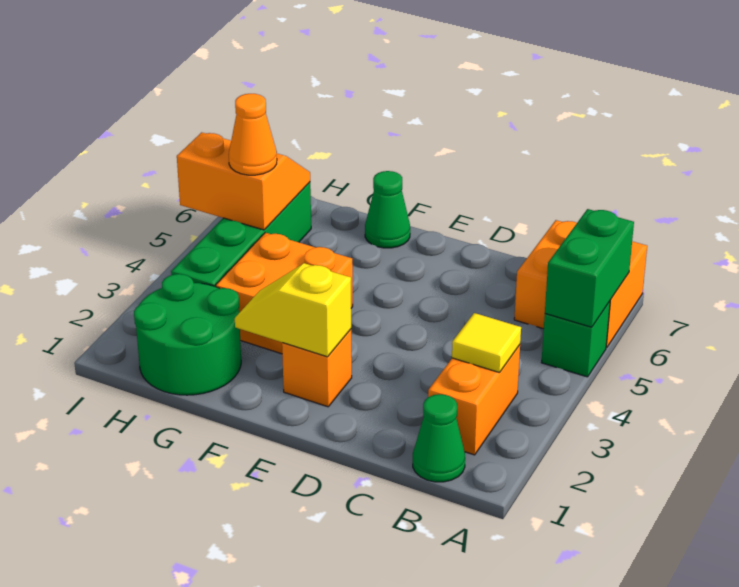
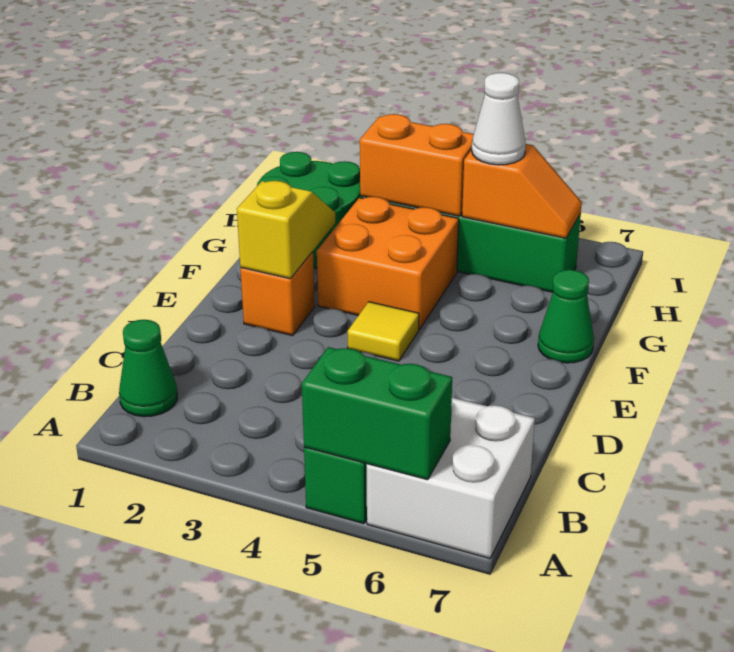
orange 2x2 brick [514,220,647,348] -> white 2x2 brick [367,398,535,559]
orange 1x2 brick [428,345,520,455] -> orange 1x2 brick moved to [360,114,474,216]
yellow 1x1 tile [452,313,521,373] -> yellow 1x1 tile moved to [348,302,419,361]
orange 2x2 slope [177,132,310,230] -> orange 1x2 slope [462,144,582,238]
orange 1x1 cone [229,94,277,175] -> white 1x1 cone [472,73,526,165]

